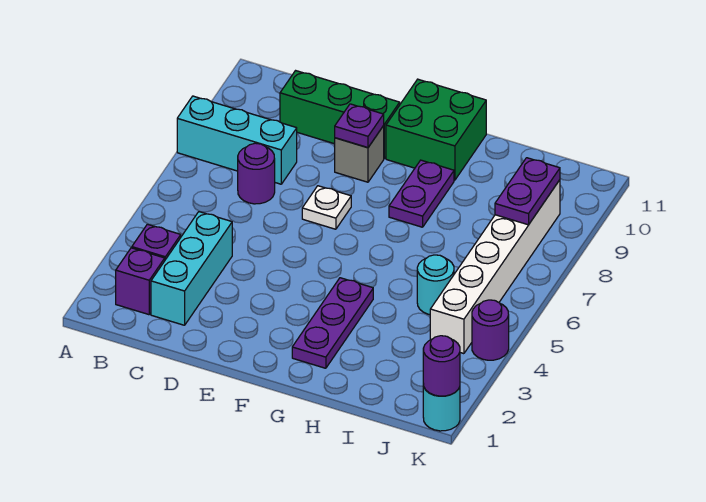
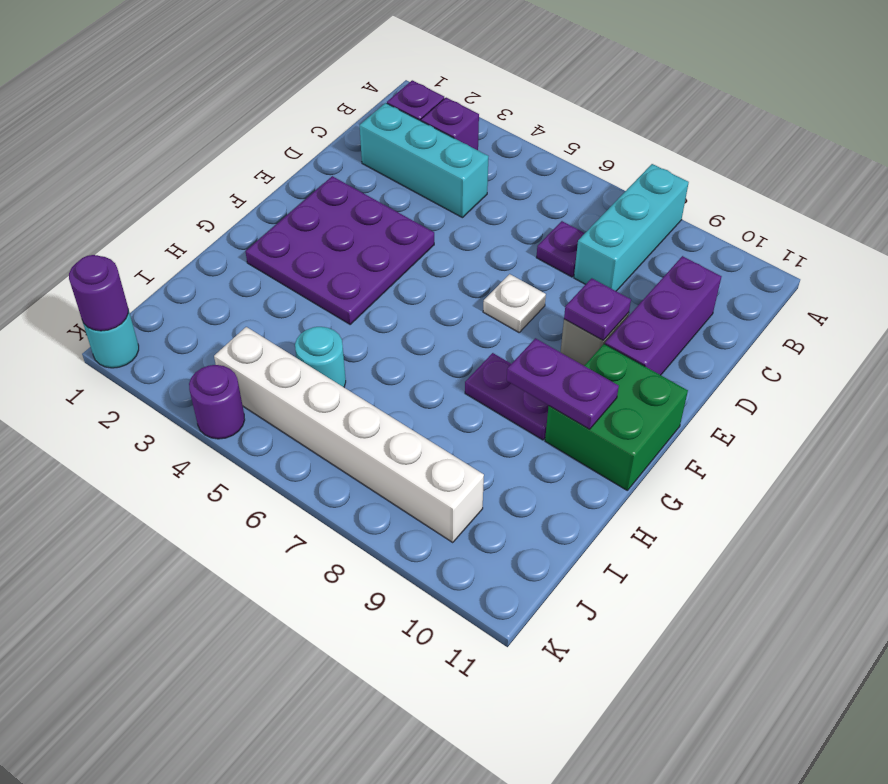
purple 1x1 round brick [238,143,275,204] -> purple 1x1 plate [536,221,585,277]
green 1x3 brick [280,71,400,158] -> purple 1x3 brick [605,256,722,375]
purple 1x3 plate [292,278,373,368] -> purple 3x3 plate [245,176,434,324]
purple 1x2 plate [495,158,560,225] -> purple 1x2 plate moved to [507,338,619,429]

